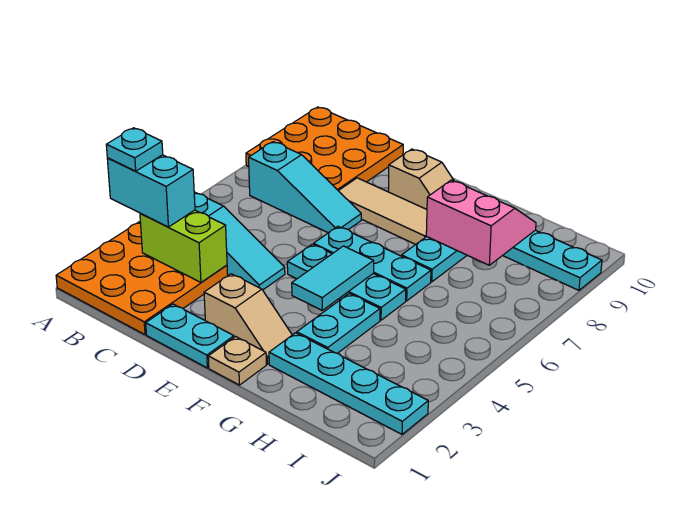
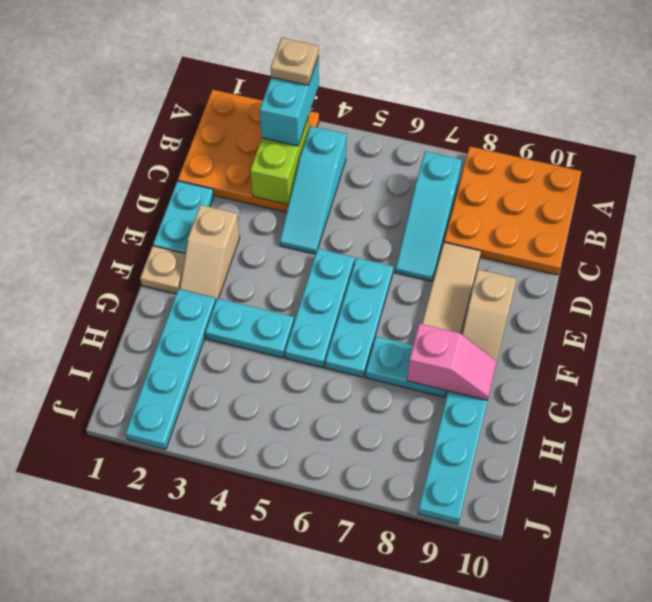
cyan 1x1 plate [106,128,163,171] -> tan 1x1 plate [271,38,319,85]
cyan 1x2 tile [292,246,374,310] -> none
pink 2x2 slope [426,180,536,265] -> pink 1x2 slope [407,323,497,400]

